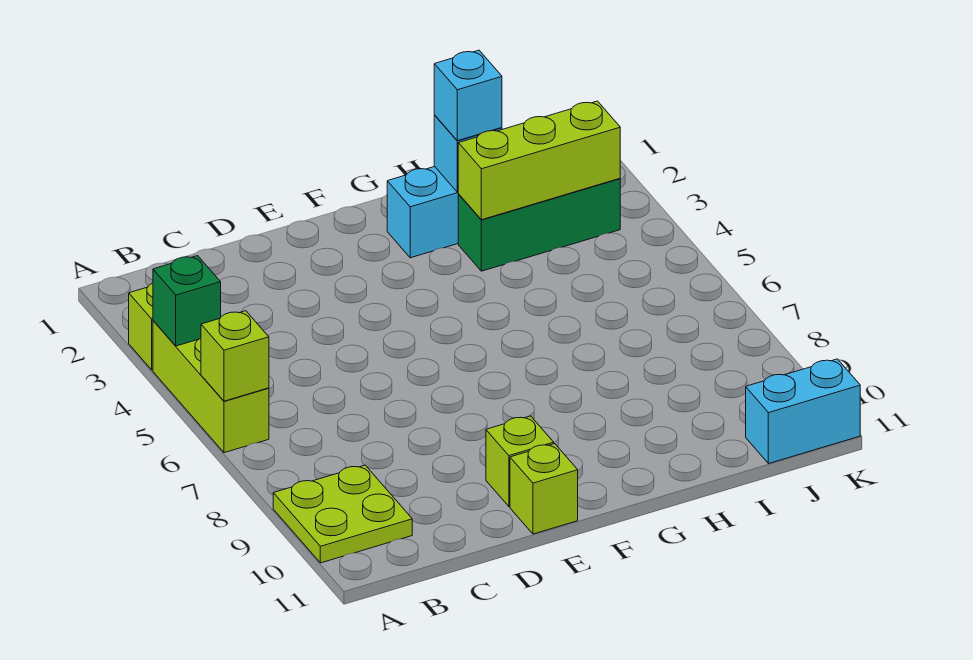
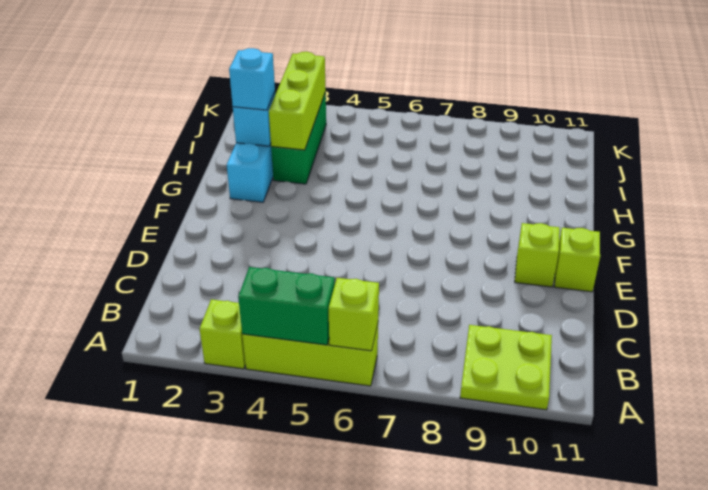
green 1x1 brick [153,256,221,346] -> green 1x2 brick [238,267,335,345]
cyan 1x2 brick [746,359,860,464] -> none

